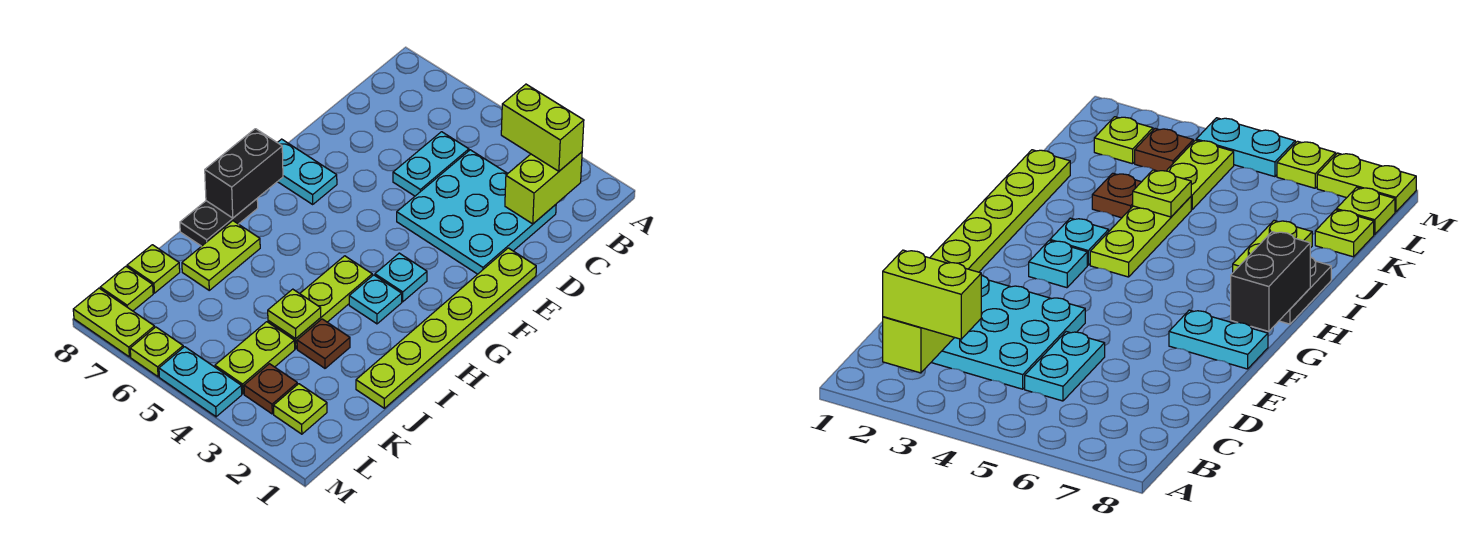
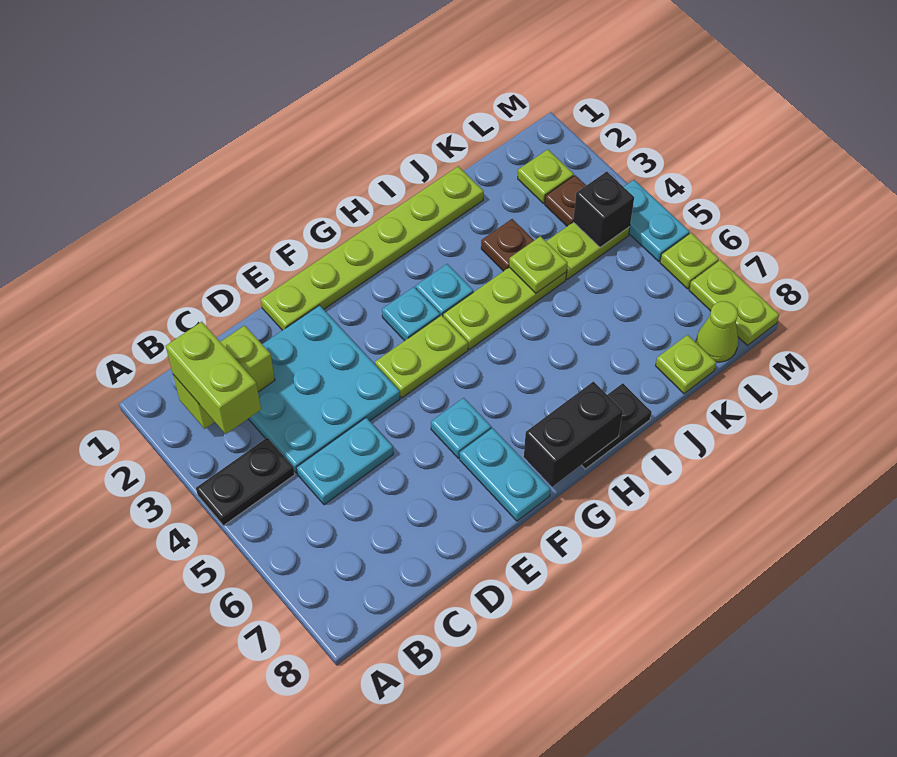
none -> black 1x2 plate [196,438,295,526]
none -> cyan 1x1 plate [431,398,491,458]
lime 1x2 plate [182,221,260,290] -> lime 1x2 plate moved to [375,315,468,398]
none -> black 1x1 brick [573,172,634,247]
lime 1x1 plate [100,266,153,311] -> lime 1x1 cone [696,301,738,362]

